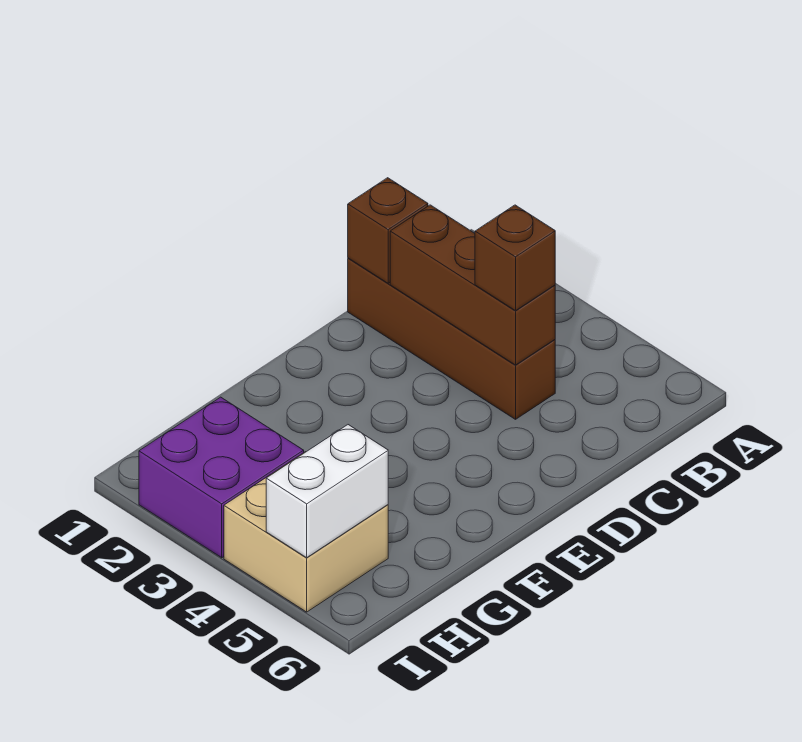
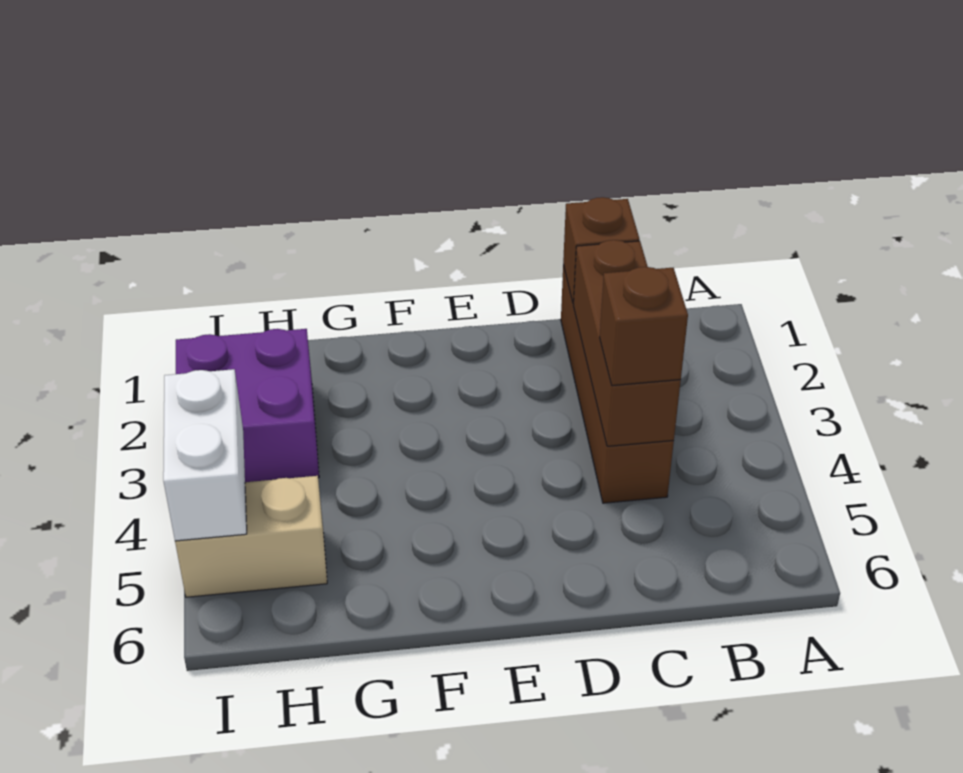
tan 2x2 brick [224,452,388,612] -> tan 1x2 brick [175,476,327,597]
white 1x2 brick [266,425,388,558] -> white 1x2 brick turned to [163,369,247,541]

